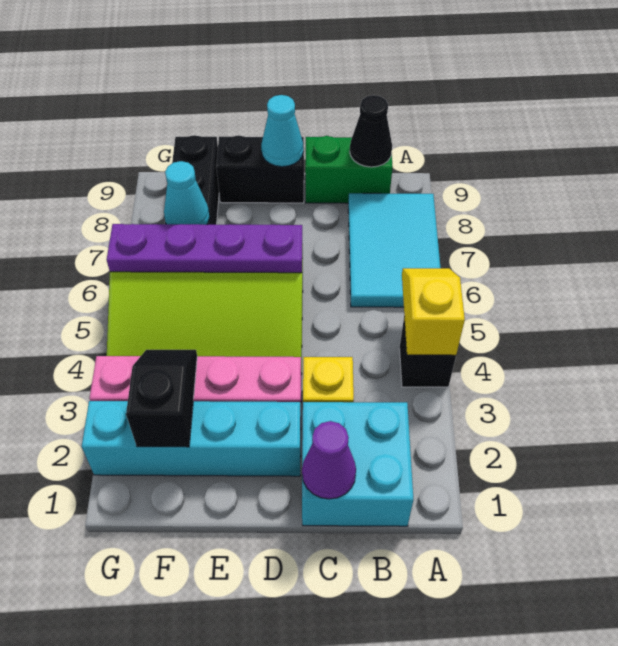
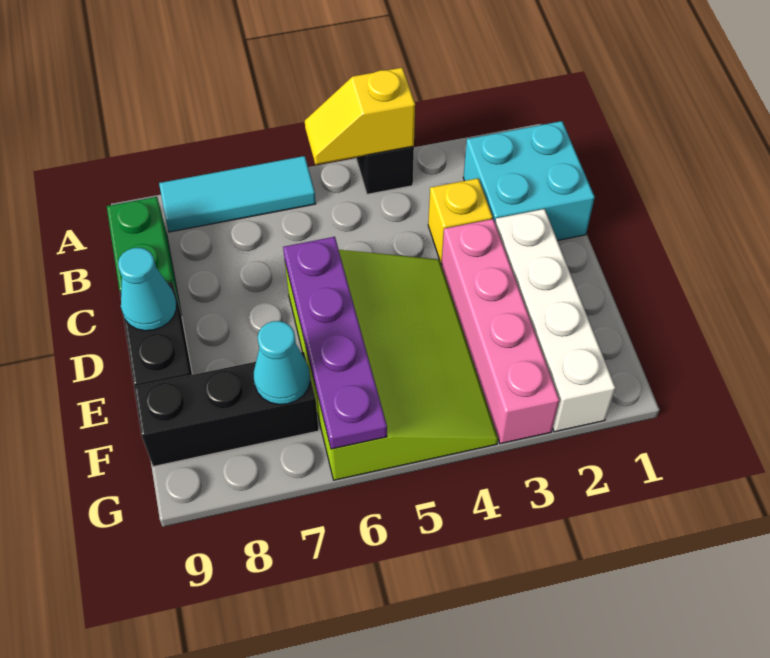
cyan 2x3 tile [348,193,441,307] -> cyan 1x3 tile [159,156,316,232]
black 1x1 cone [350,95,392,167] -> none
purple 1x1 cone [302,421,356,499] -> none
cyan 1x4 brick [82,401,301,476] -> white 1x4 brick [495,209,615,432]
black 1x2 slope [126,350,197,447] -> none

